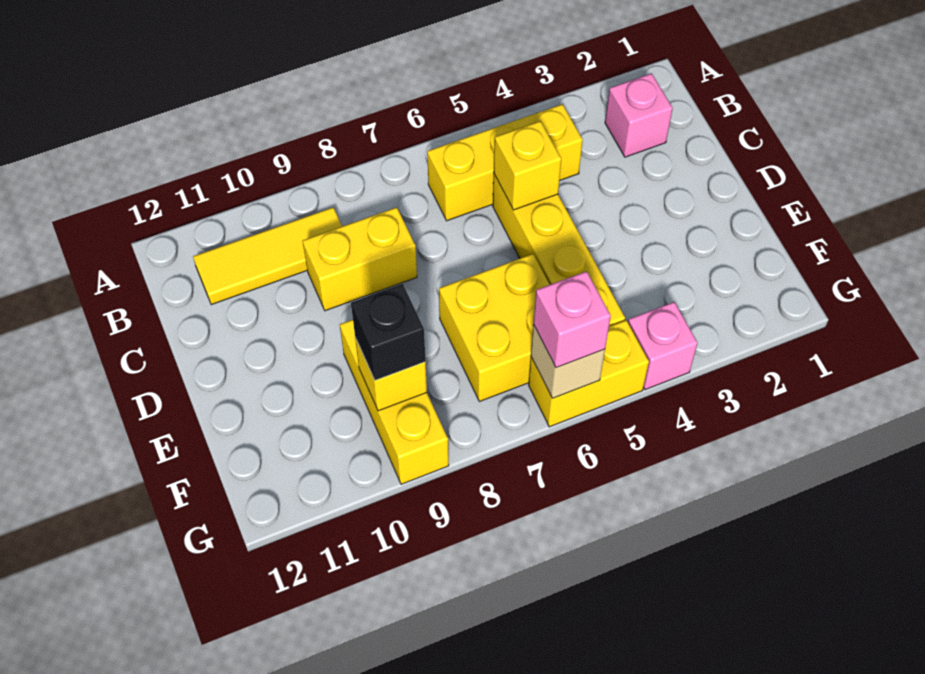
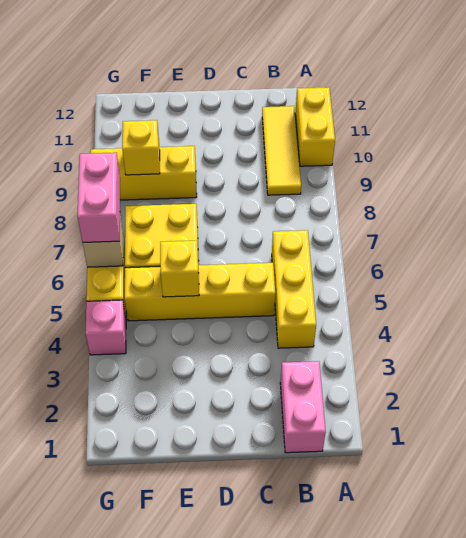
pink 1x1 brick [605,73,673,157] -> pink 1x2 brick [280,361,326,453]
yellow 1x1 brick [494,121,561,210] -> yellow 1x1 brick moved to [160,240,199,297]
yellow 1x2 brick [303,207,417,311] -> yellow 1x2 brick moved to [295,87,335,166]
black 1x1 brick [351,284,426,380] -> none
pink 1x1 brick [534,271,611,368] -> pink 1x2 brick [77,153,120,242]

